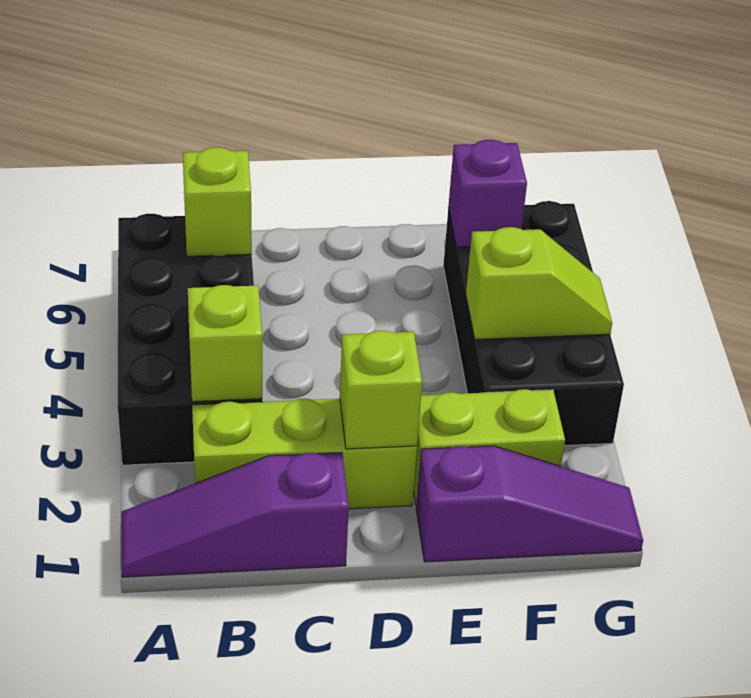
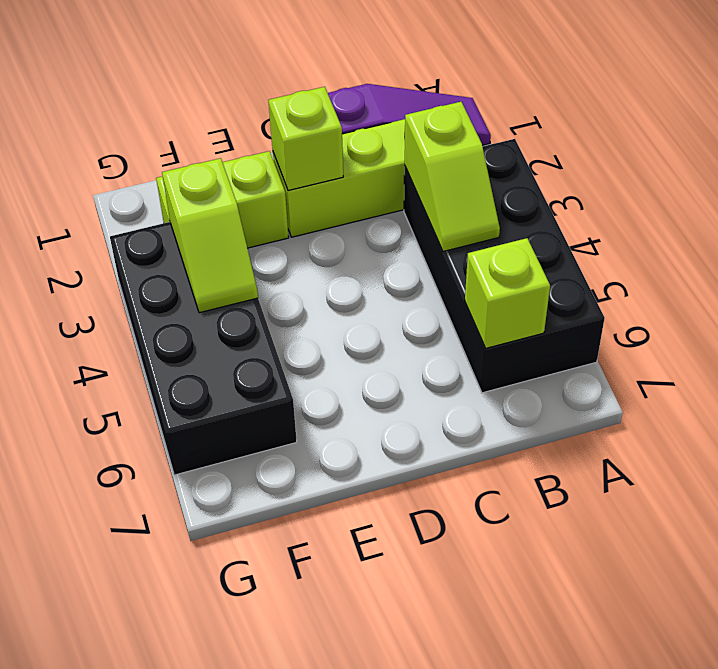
purple 1x3 slope [416,446,643,562] -> none
lime 1x2 slope [466,227,612,340] -> lime 1x2 slope turned to [162,158,258,313]
purple 1x1 brick [448,140,527,247] -> none

